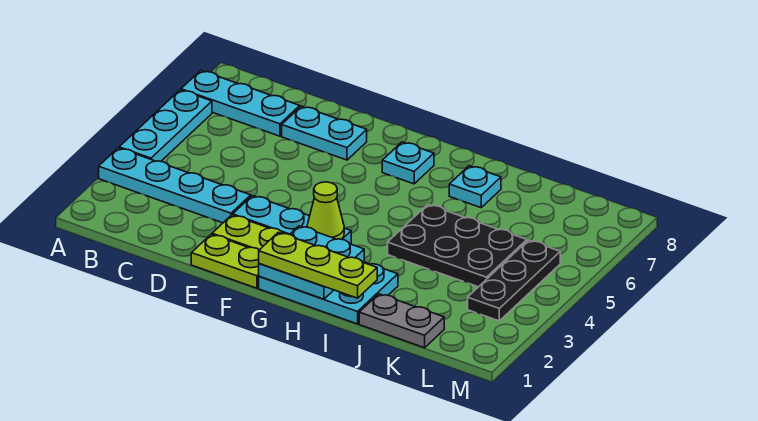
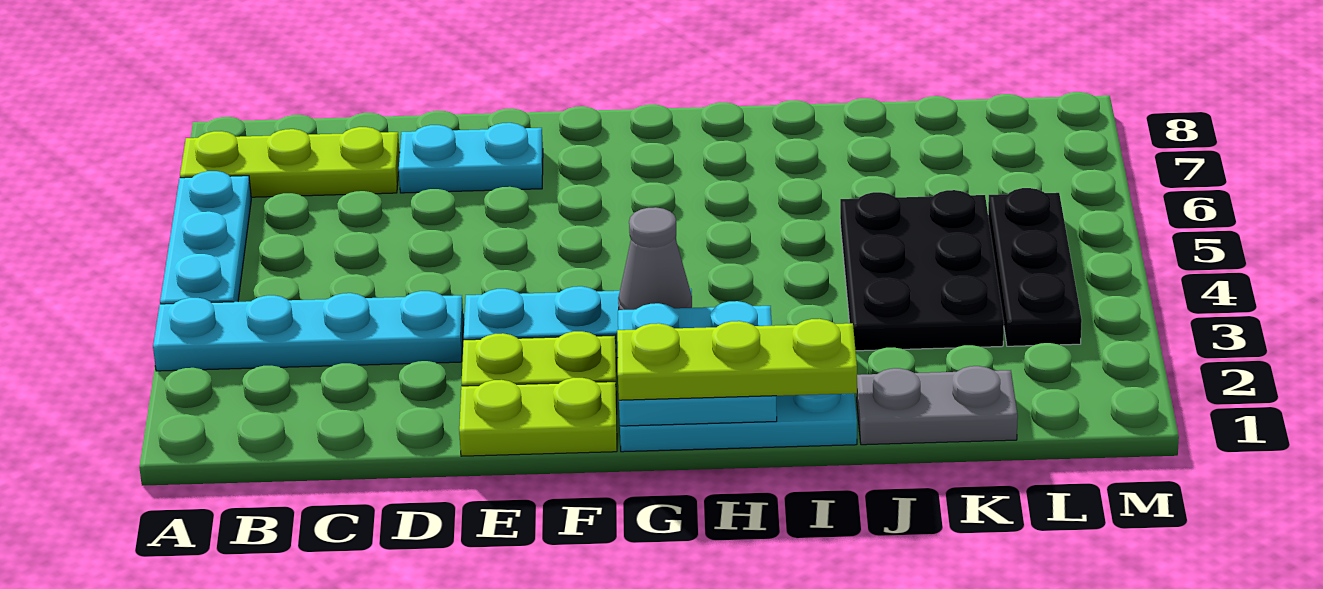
cyan 1x3 plate [181,71,300,136] -> lime 1x3 plate [180,127,400,197]
lime 1x1 cone [307,182,344,239] -> grey 1x1 cone [618,207,692,310]
cyan 1x1 plate [382,142,434,184] -> none
black 2x3 plate [388,205,527,287] -> black 2x3 plate turned to [840,190,1004,351]
cyan 1x1 plate [449,166,501,208] -> none

